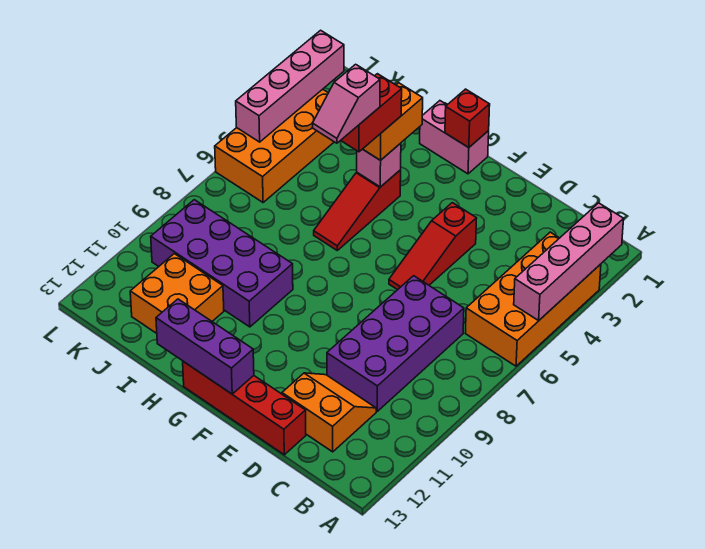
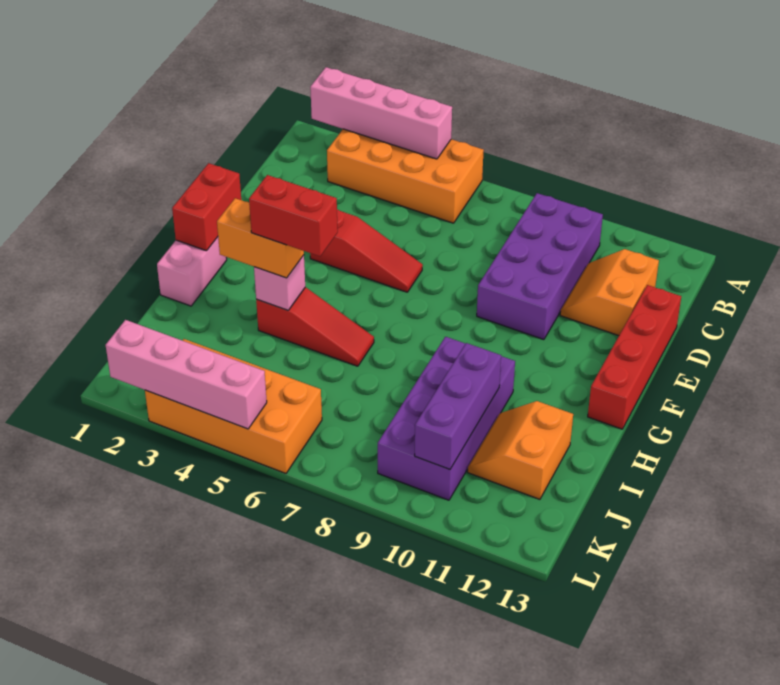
purple 2x4 brick [327,276,464,411] -> purple 2x4 brick turned to [477,193,603,340]
purple 1x3 brick [156,299,254,394] -> purple 1x3 brick moved to [415,343,501,469]
red 1x1 brick [445,89,490,148] -> red 1x2 brick [172,163,241,251]
pink 1x2 slope [313,64,380,143] -> none
orange 2x2 brick [130,254,224,333] -> orange 2x2 slope [468,401,573,499]

